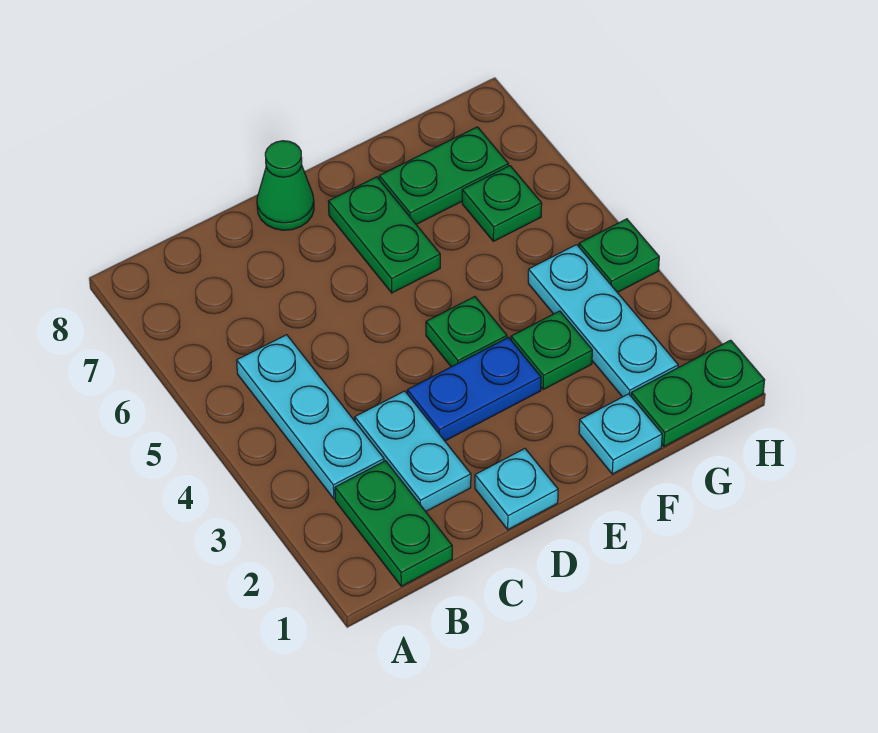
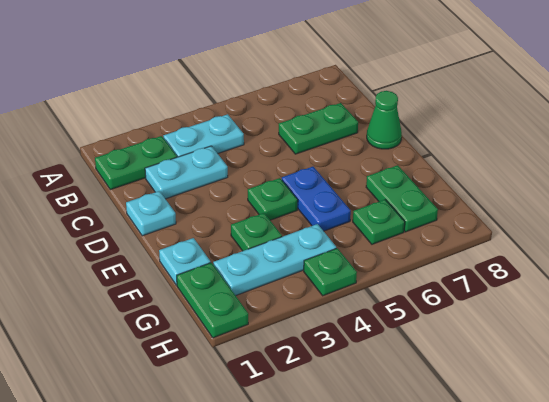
cyan 1x3 plate [237,335,384,499] -> cyan 1x2 plate [163,114,244,157]
blue 1x2 plate [407,338,541,441] -> blue 1x2 plate moved to [282,167,351,231]
green 1x2 plate [329,177,440,293] -> green 1x2 plate moved to [279,103,358,154]

